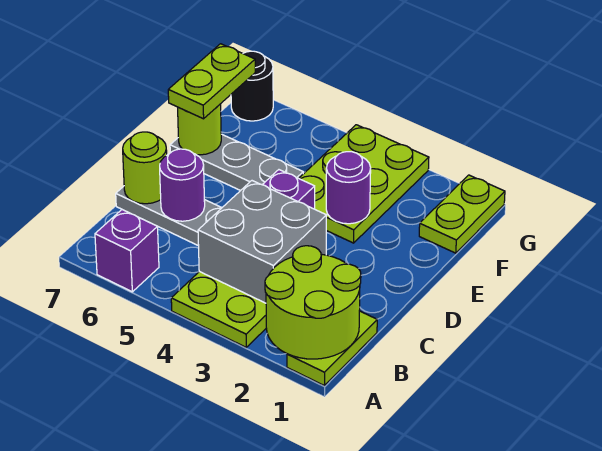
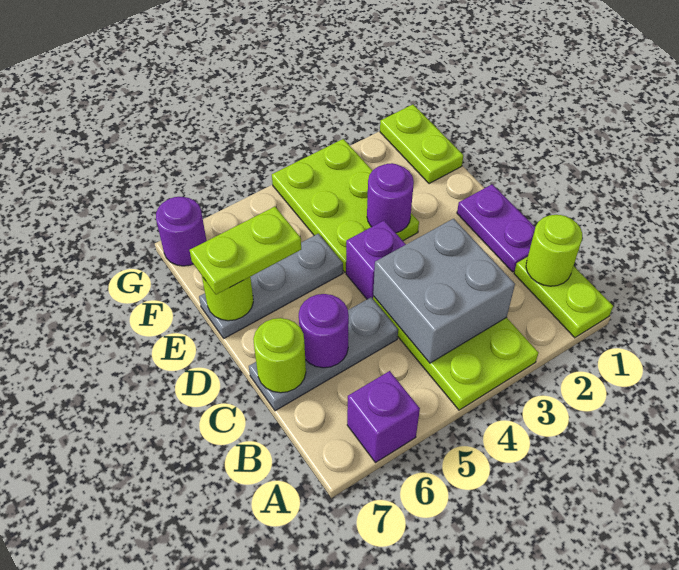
lime 2x2 round brick [265,246,361,359] -> lime 1x1 round brick [526,215,582,286]
none -> purple 1x2 plate [457,184,535,272]
lime 1x2 plate [168,44,255,119] -> lime 1x2 plate turned to [190,207,301,295]
black 1x1 round brick [231,51,273,121] -> purple 1x1 round brick [156,197,207,266]

